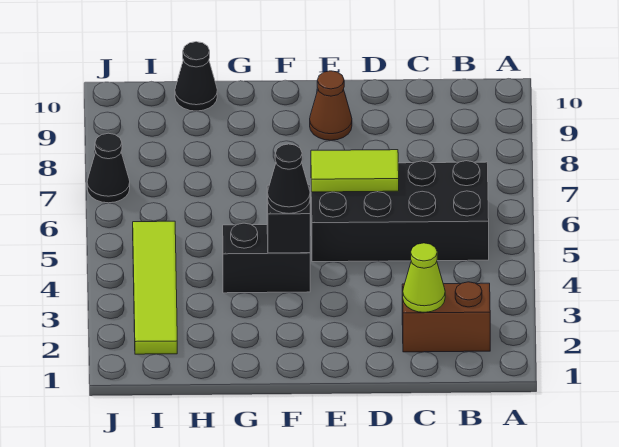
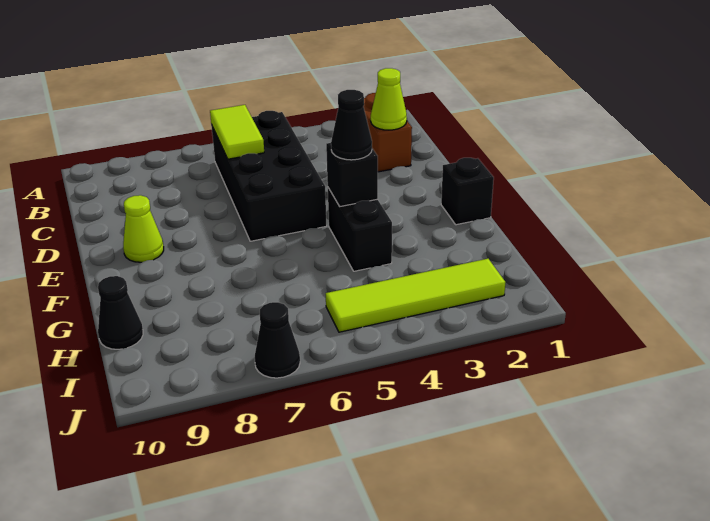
lime 1x2 tile [311,150,399,192] -> lime 1x2 tile moved to [210,105,264,159]
brown 1x1 cone [310,71,352,140] -> lime 1x1 cone [123,195,164,262]
none -> black 1x1 brick [441,158,494,225]

